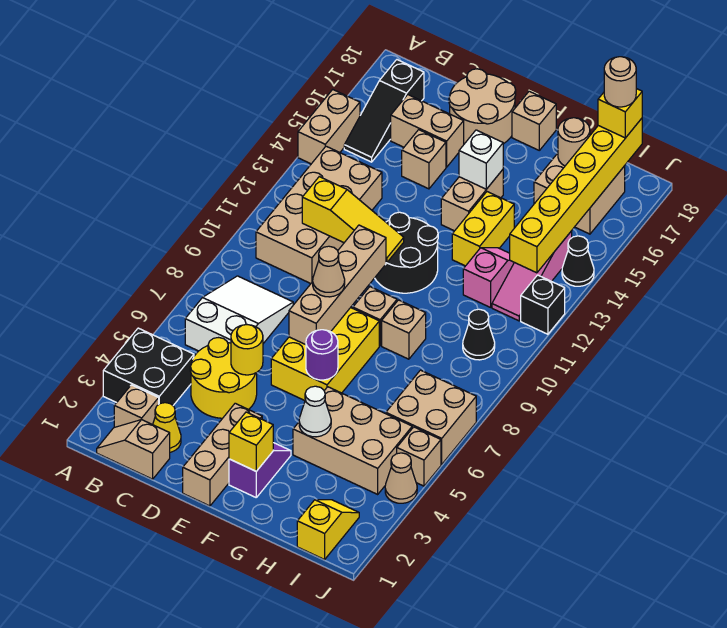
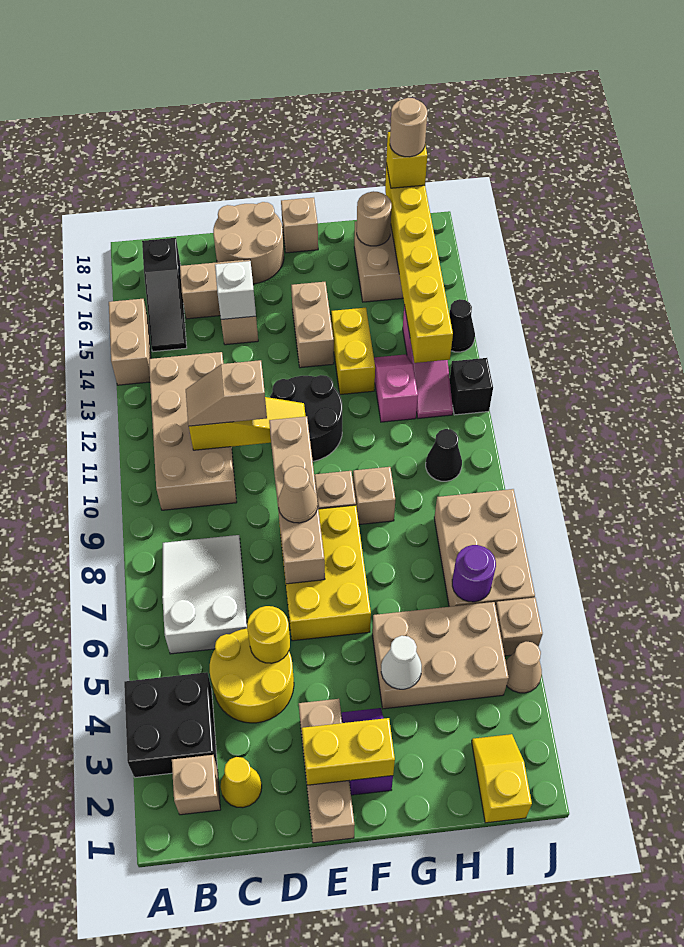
tan 1x2 slope [97,420,170,479] -> tan 1x2 slope moved to [186,360,267,426]
yellow 1x1 brick [229,412,273,471] -> yellow 1x2 brick [302,718,395,785]
purple 1x1 round brick [306,330,338,380] -> purple 1x1 round brick moved to [452,545,496,602]
white 1x1 brick [459,130,503,189] -> white 1x1 brick moved to [215,261,256,320]
tan 2x2 brick [386,370,476,464] -> tan 2x3 brick [434,489,535,607]

